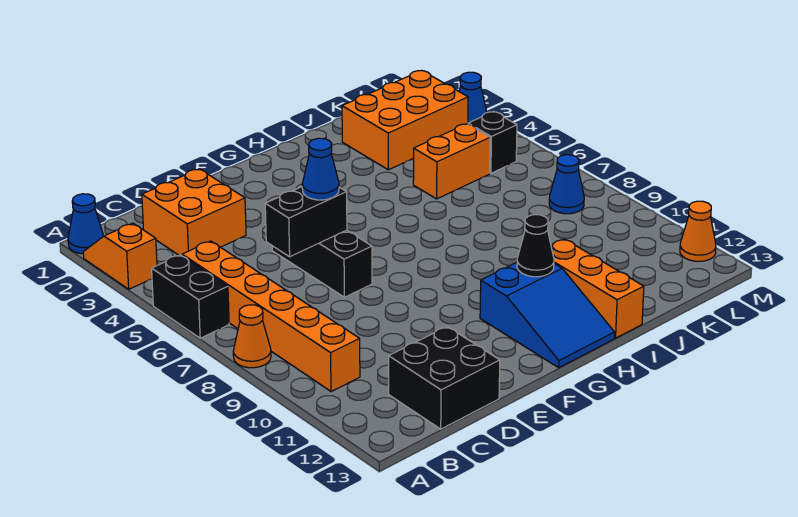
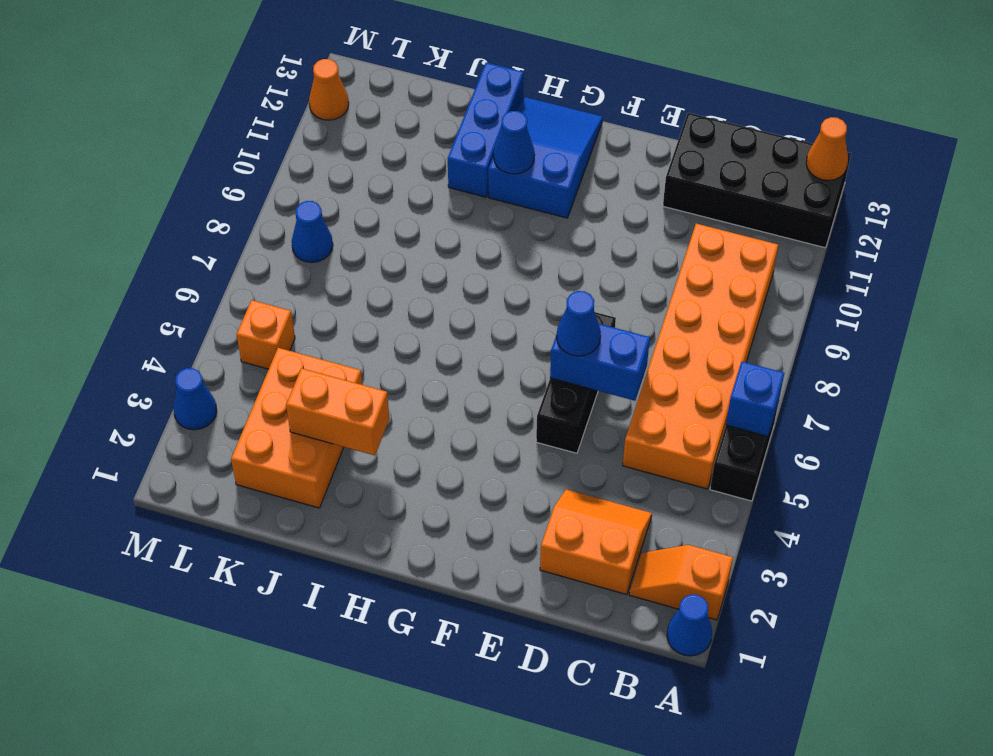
orange 1x2 slope [83,223,157,289] -> orange 1x2 slope turned to [629,545,733,620]
none -> blue 1x1 brick [726,362,784,436]
orange 1x1 cone [233,305,271,368] -> orange 1x1 cone moved to [806,117,848,180]
orange 1x6 brick [182,241,360,392] -> orange 2x6 brick [623,224,778,489]
orange 2x2 brick [142,169,246,255] -> orange 2x2 slope [540,489,652,595]
black 2x2 brick [389,327,500,429] -> black 2x4 brick [663,113,851,248]
black 1x2 brick [265,187,347,257] -> blue 1x2 brick [550,324,650,401]
black 1x1 cone [517,215,554,277] -> blue 1x1 cone [494,111,535,174]
orange 1x3 brick [551,239,644,338] -> blue 1x3 brick [448,63,524,197]
orange 2x3 brick [342,71,468,170] -> orange 2x3 brick turned to [231,348,362,508]
orange 1x2 brick [413,124,490,199] -> orange 1x2 brick moved to [286,368,389,455]
black 1x1 brick [468,112,517,173] -> orange 1x1 brick [237,300,295,369]

